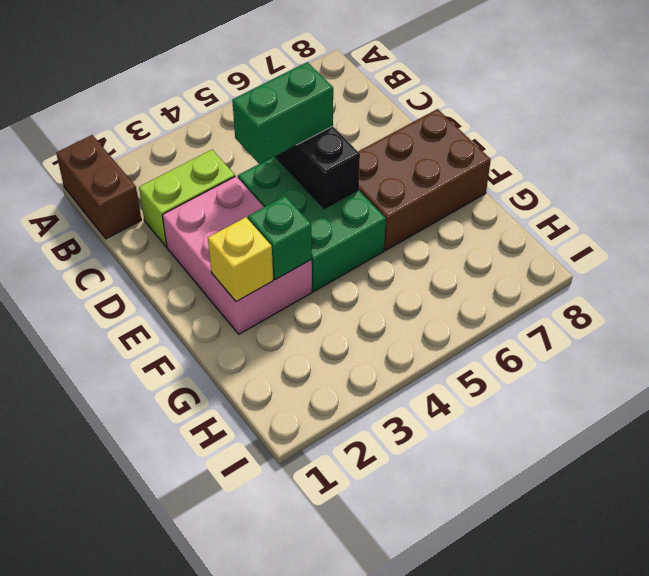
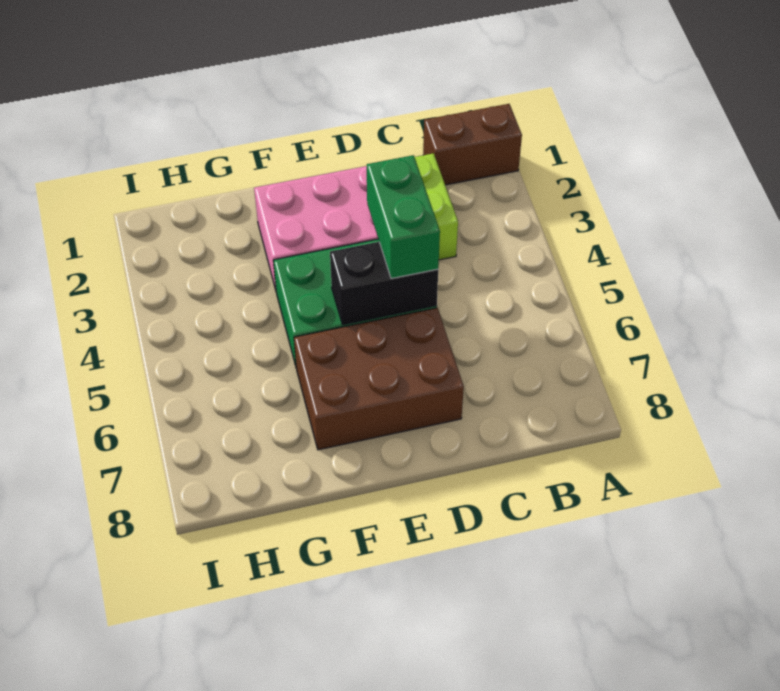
brown 2x3 brick [358,109,491,250] -> brown 2x3 brick turned to [294,308,464,450]
yellow 1x1 brick [208,217,273,301] -> none
green 1x1 brick [248,196,312,280] -> none

